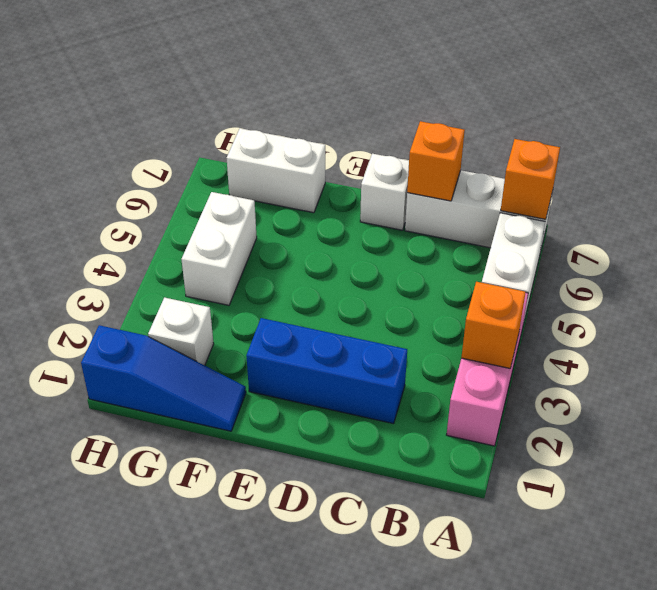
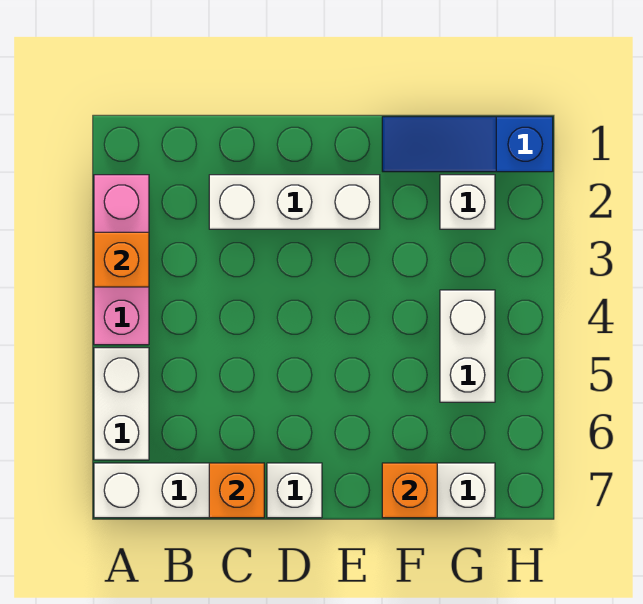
orange 1x1 brick [501,139,560,219] -> orange 1x1 brick moved to [382,463,437,518]
blue 1x3 brick [246,318,407,424] -> white 1x3 brick [209,175,380,229]

